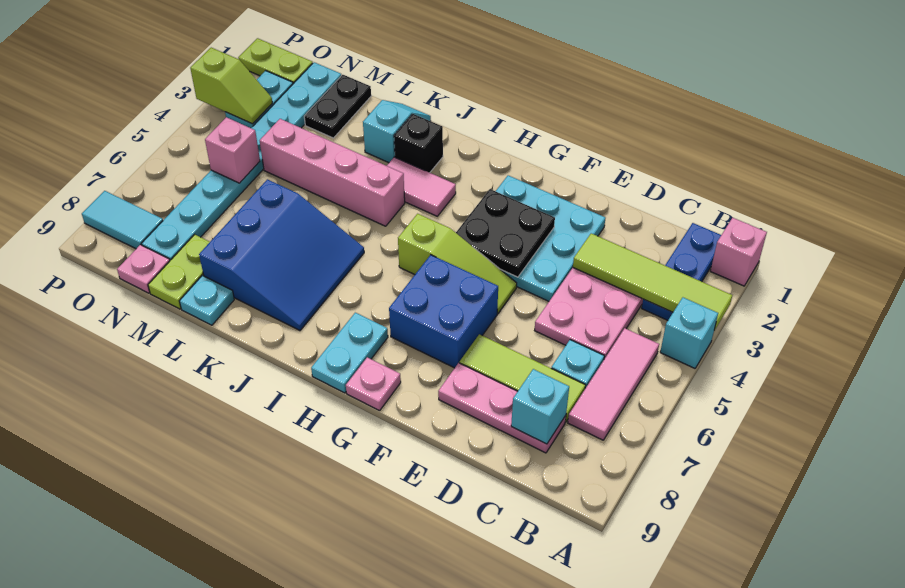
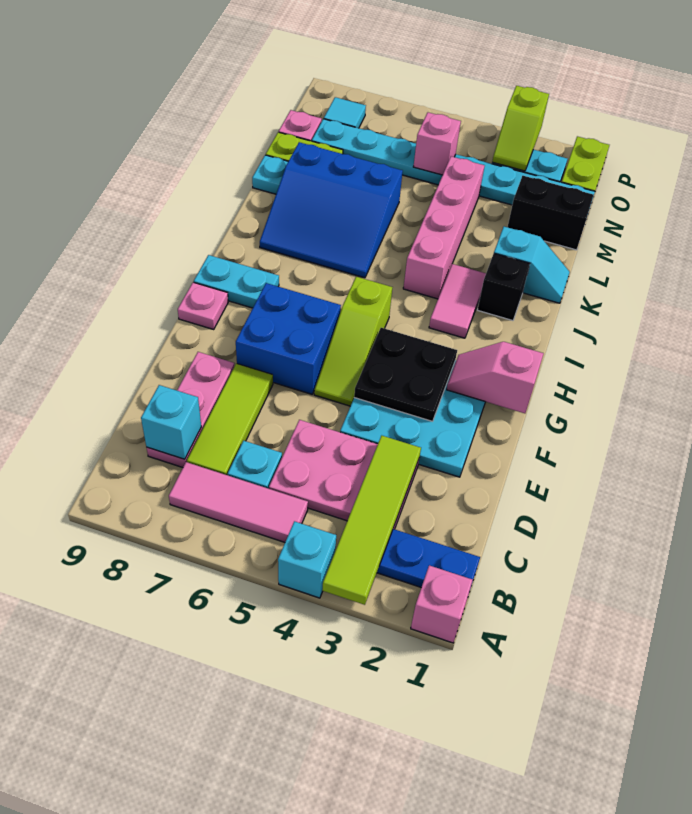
none -> pink 1x2 slope [447,342,544,413]
black 1x2 plate [304,75,371,138] -> black 1x2 brick [508,176,594,250]
cyan 1x2 tile [82,191,163,249] -> cyan 1x1 tile [324,97,366,128]

